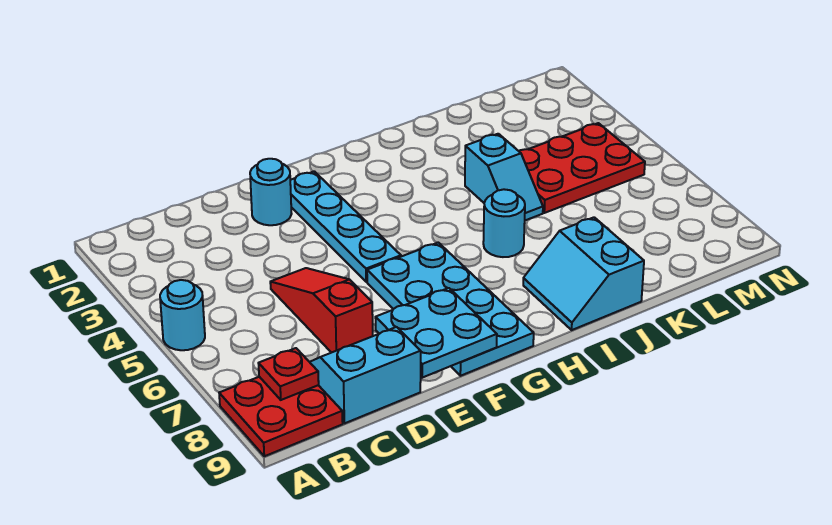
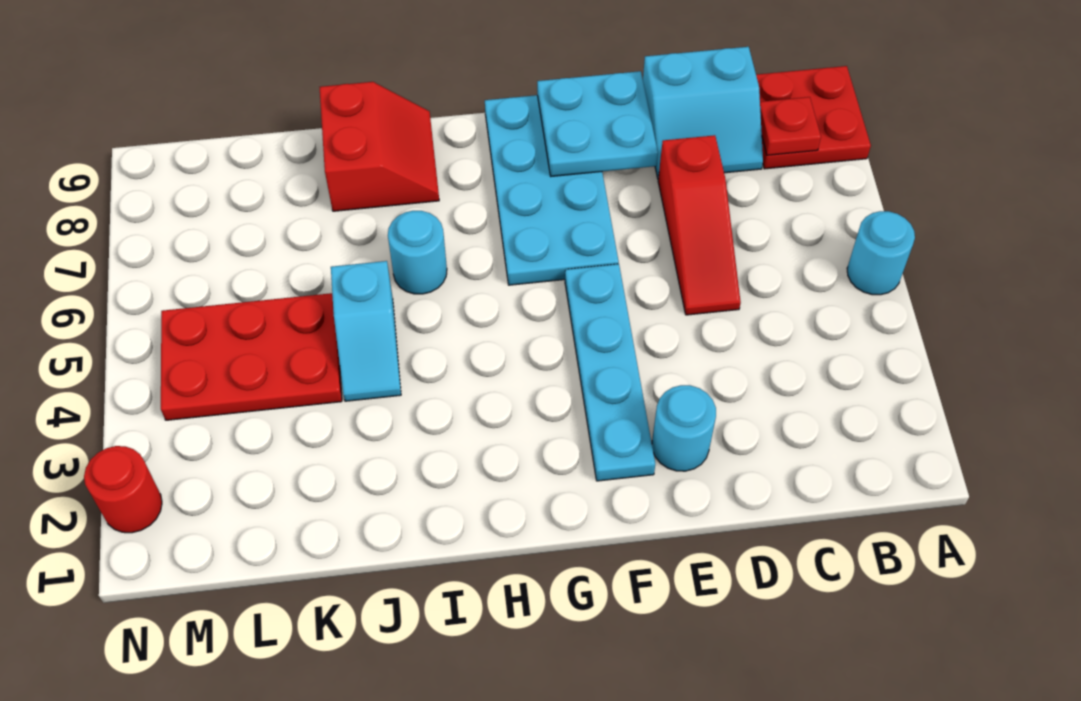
cyan 2x2 slope [523,217,644,330] -> red 2x2 slope [320,82,439,211]
cyan 1x2 slope [465,134,543,220] -> cyan 1x2 slope turned to [331,261,401,401]
none -> red 1x1 round brick [84,446,162,533]

